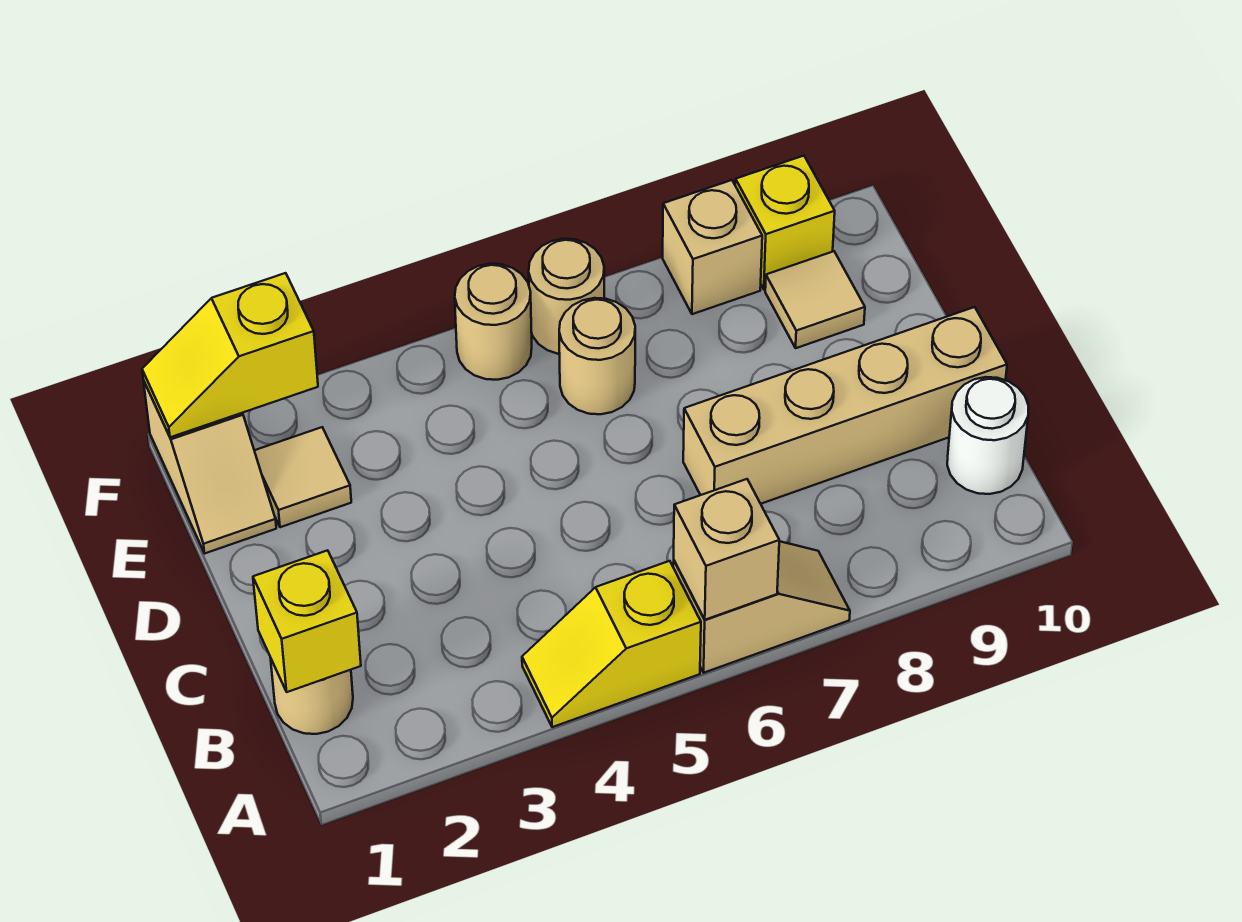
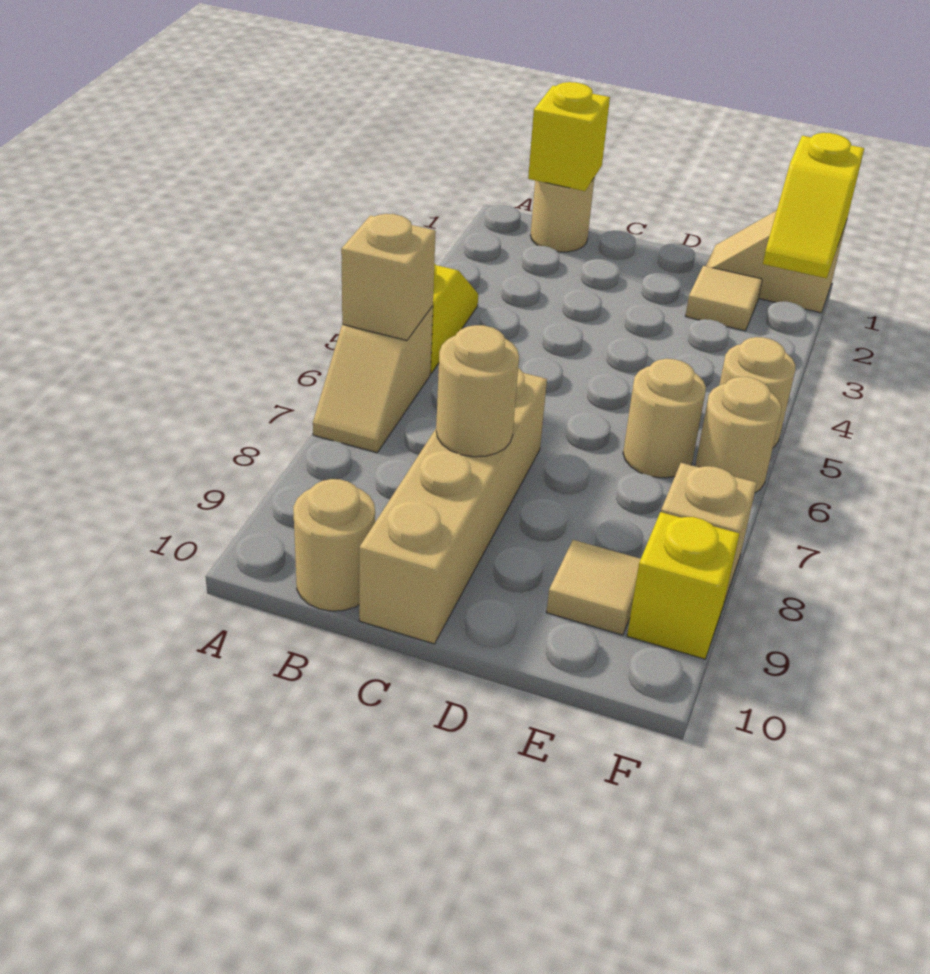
white 1x1 round brick [947,377,1029,494] -> tan 1x1 round brick [293,479,375,611]
none -> tan 1x1 round brick [436,325,519,457]
yellow 1x2 slope [142,273,318,437] -> yellow 1x2 slope turned to [763,133,864,278]

